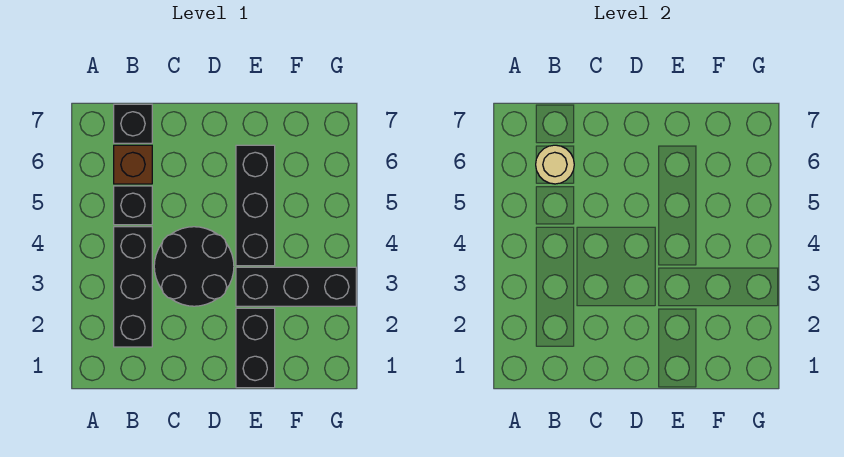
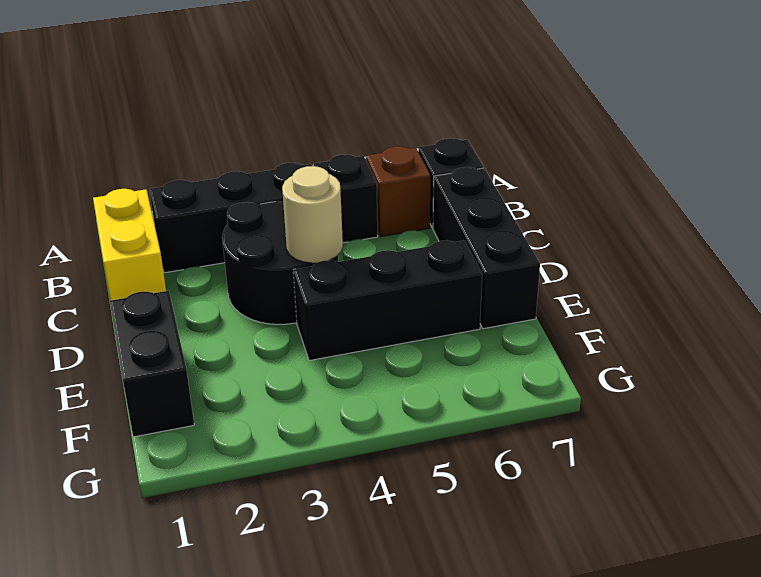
none -> yellow 1x2 brick [93,189,166,300]
tan 1x1 round brick [536,145,574,184] -> tan 1x1 round brick moved to [282,166,343,263]
black 1x2 brick [236,308,275,388] -> black 1x2 brick turned to [110,291,194,437]
black 1x3 brick [236,267,356,306] -> black 1x3 brick moved to [433,167,540,329]

